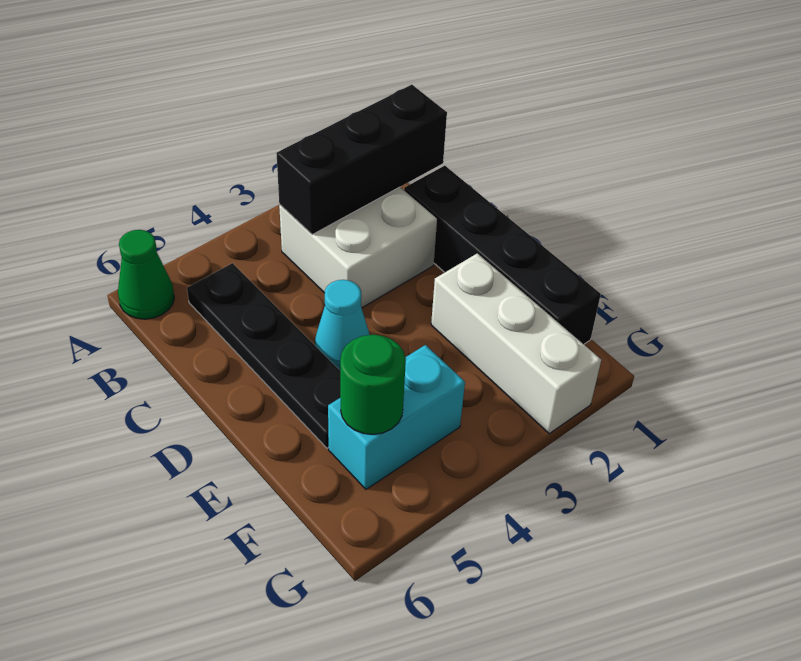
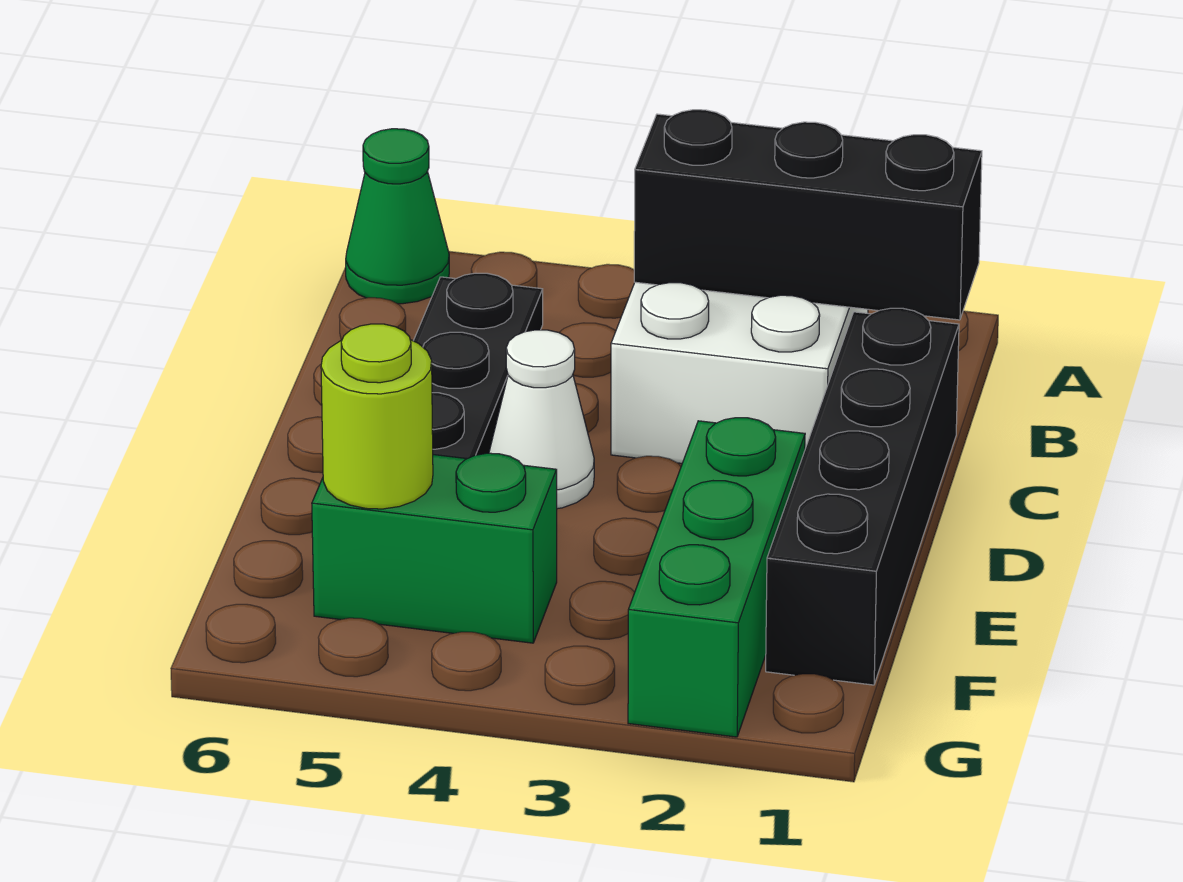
cyan 1x1 cone [315,280,370,370] -> white 1x1 cone [489,330,594,509]
white 1x3 brick [431,253,601,434] -> green 1x3 brick [628,418,805,737]
cyan 1x2 brick [328,345,465,489] -> green 1x2 brick [312,453,557,643]
green 1x1 round brick [340,335,406,434] -> lime 1x1 round brick [321,324,433,509]

